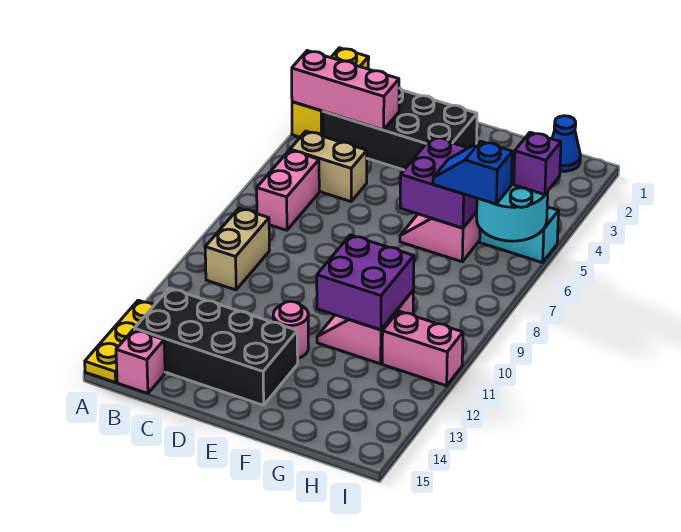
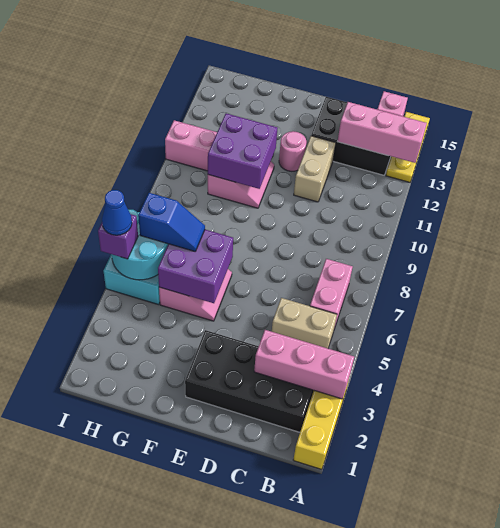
none -> pink 1x3 brick [338,102,427,163]
tan 1x2 brick [205,208,269,290] -> tan 1x2 brick moved to [294,136,336,202]
black 2x4 brick [134,288,298,405] -> black 2x3 brick [311,97,391,175]
blue 1x1 cone [552,116,580,171] -> blue 1x1 cone moved to [102,190,132,235]

